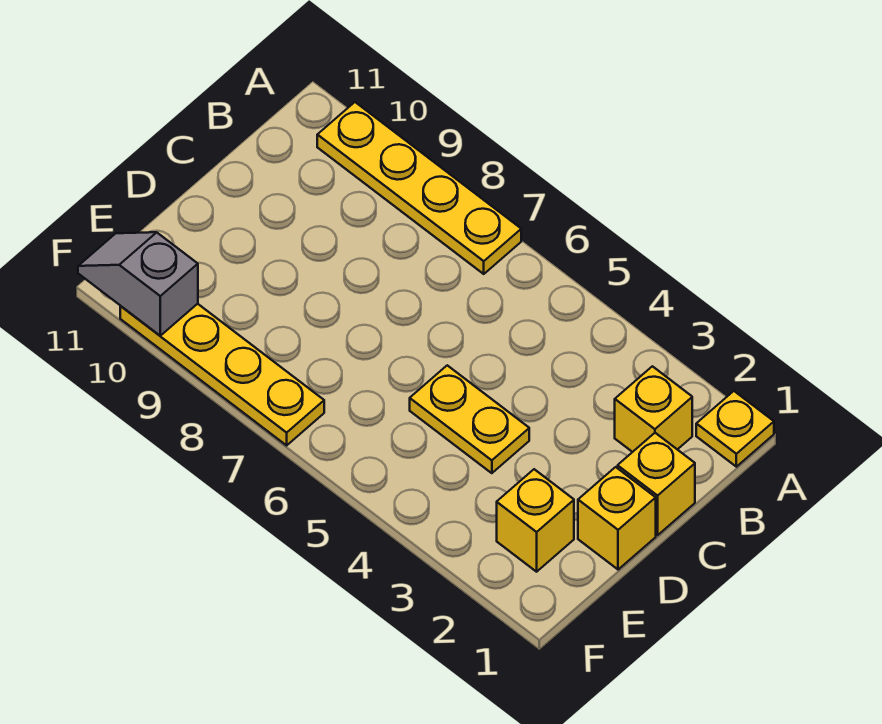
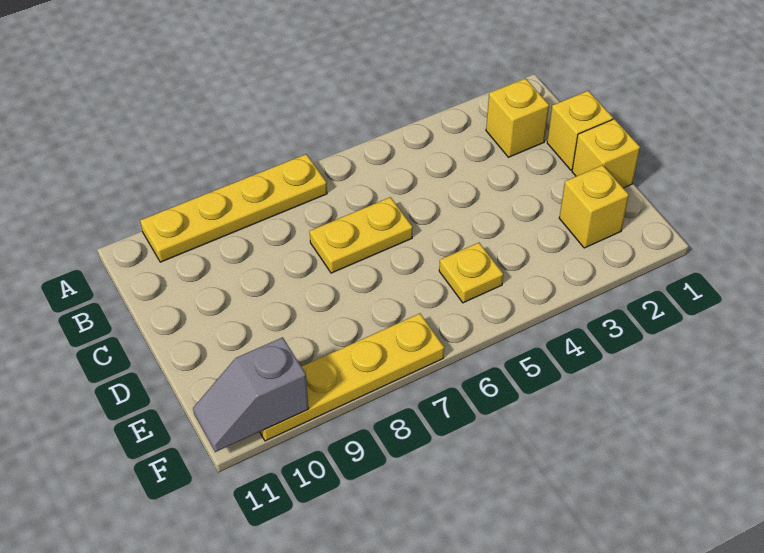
yellow 1x1 plate [696,391,774,467] -> yellow 1x1 plate moved to [439,243,503,303]
yellow 1x2 plate [410,365,529,473] -> yellow 1x2 plate moved to [310,197,413,273]

